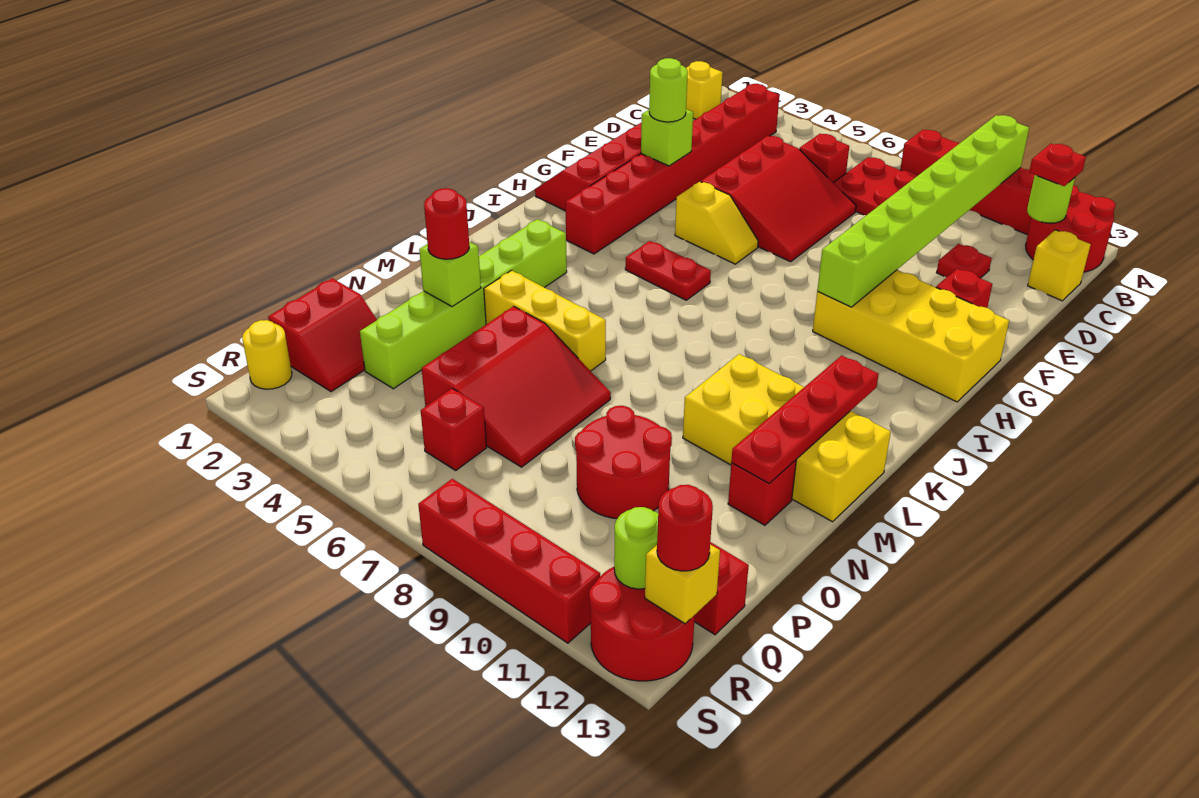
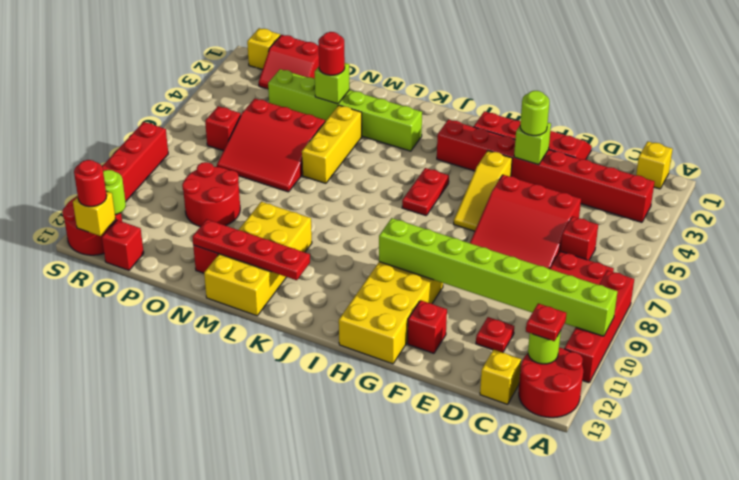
yellow 1x2 slope [675,182,758,264] -> yellow 1x3 slope [454,151,512,231]
yellow 1x1 round brick [242,320,292,389] -> yellow 1x1 brick [247,28,280,70]

